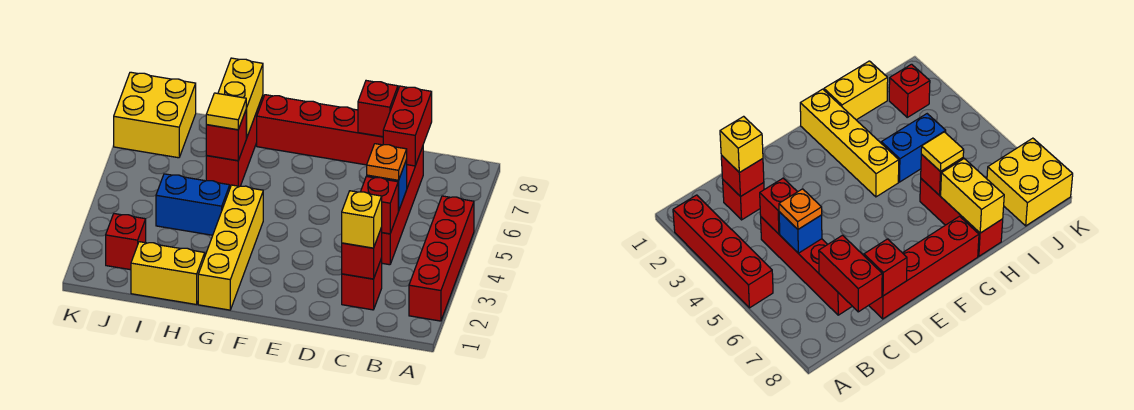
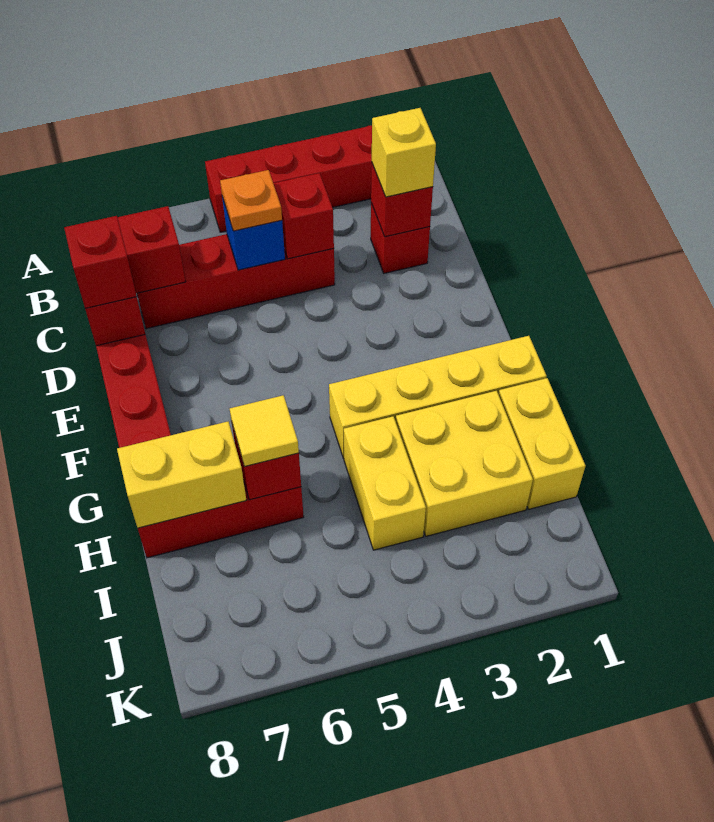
blue 1x2 brick [156,174,230,235] -> yellow 1x2 brick [344,416,426,550]
red 1x1 brick [106,214,146,270] -> red 1x1 brick moved to [64,216,137,308]
yellow 2x2 brick [114,72,196,158] -> yellow 2x2 brick moved to [396,391,533,536]

